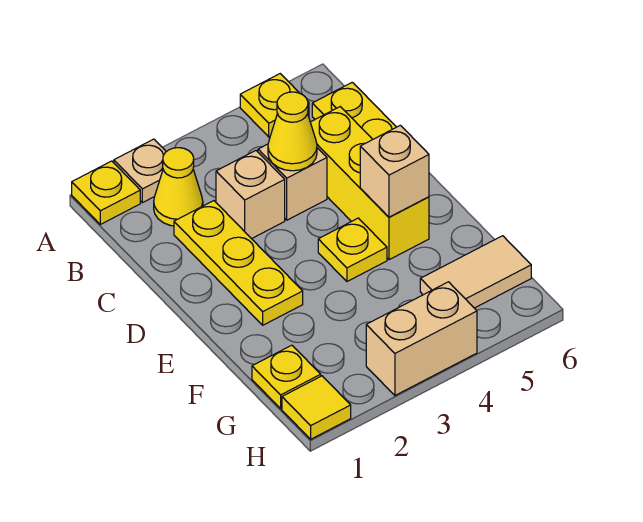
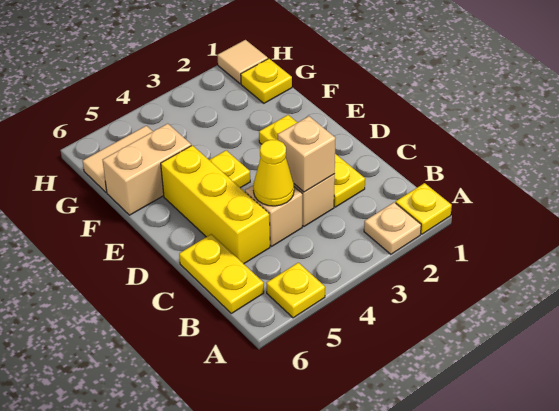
yellow 1x1 cone [154,148,203,226] -> none
tan 1x1 brick [360,125,429,217] -> tan 1x1 brick moved to [278,116,335,192]
yellow 1x1 tile [282,376,351,439] -> tan 1x1 tile [217,40,268,84]
tan 1x2 brick [366,282,477,395] -> tan 1x2 brick moved to [103,124,191,215]

